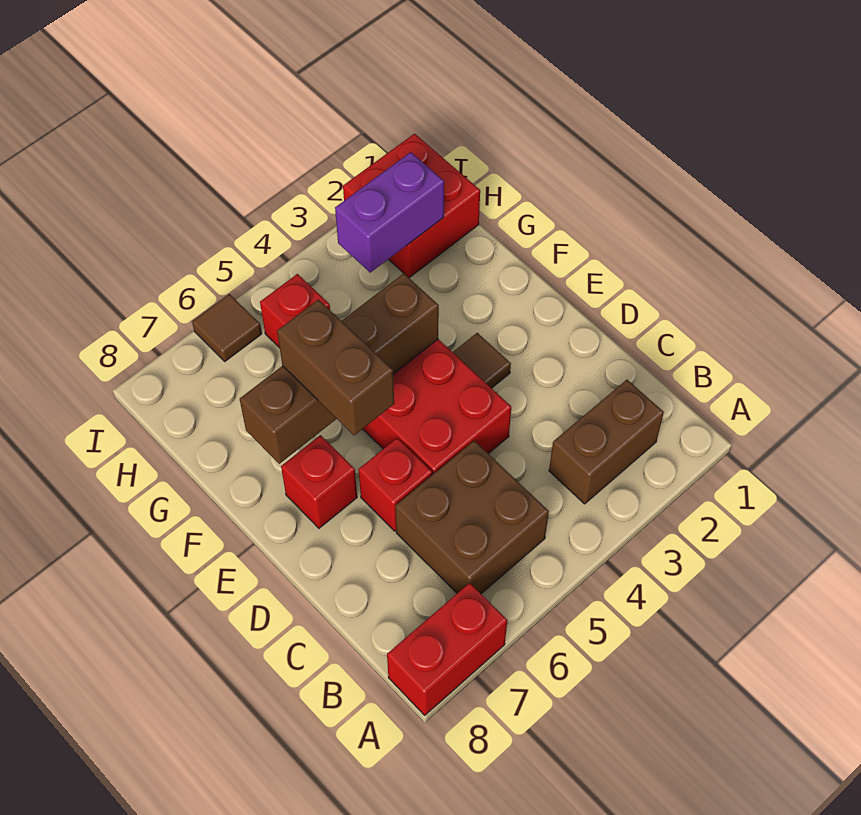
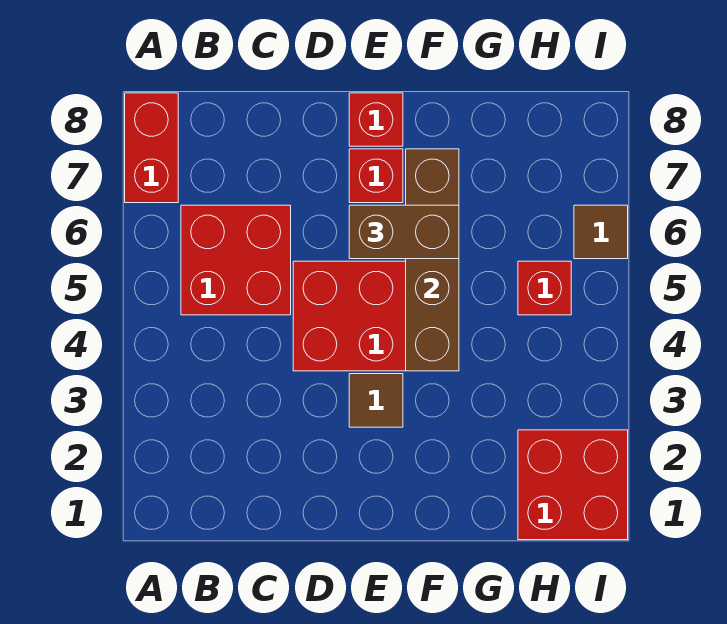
brown 1x2 brick [549,380,664,504] -> none
brown 2x2 brick [395,441,549,594] -> red 2x2 brick [181,205,291,315]
red 1x1 brick [359,438,432,531] -> red 1x1 brick moved to [349,93,403,146]
purple 1x2 brick [335,152,444,273] -> none

